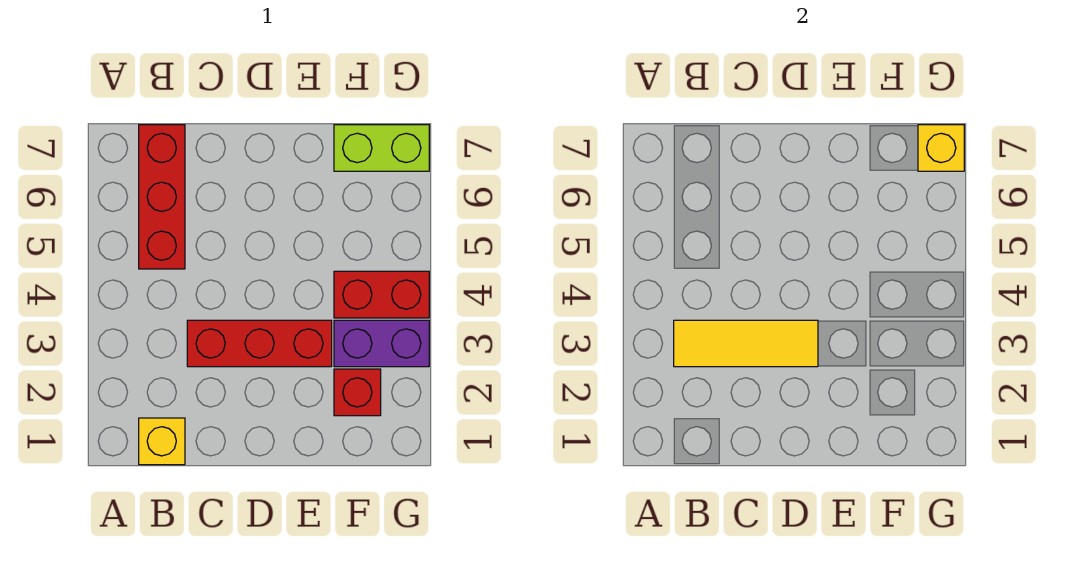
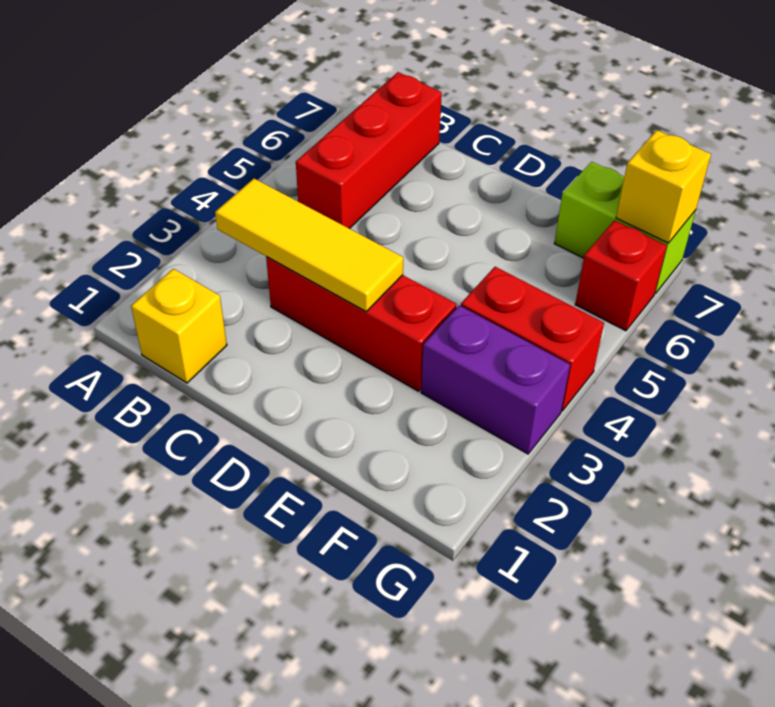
red 1x1 brick [334,369,381,416] -> red 1x1 brick moved to [575,220,667,331]

